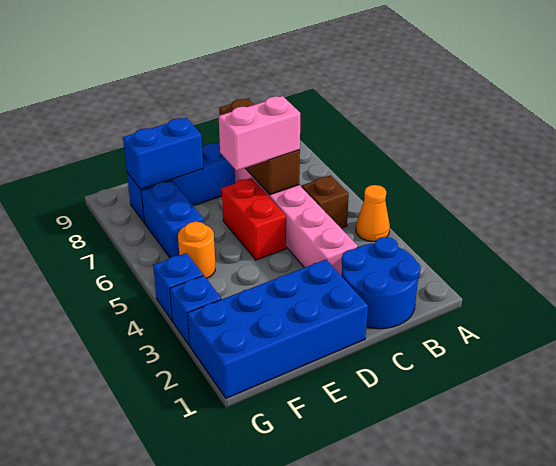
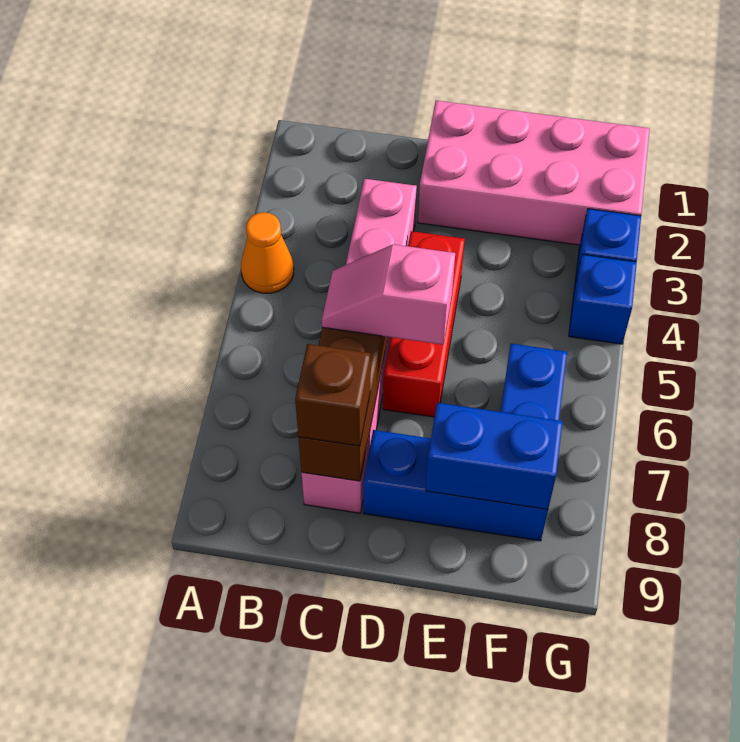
blue 2x2 round brick [342,237,421,329] -> none
brown 1x1 brick [302,175,349,228] -> brown 1x1 brick moved to [295,344,370,446]
pink 1x2 brick [219,96,300,170] -> pink 1x2 slope [322,244,455,345]
blue 2x4 brick [187,260,368,398] -> pink 2x4 brick [418,101,650,245]
red 1x2 brick [222,178,286,260] -> red 1x3 brick [383,231,465,417]
orange 1x1 round brick [178,222,215,279] -> none

